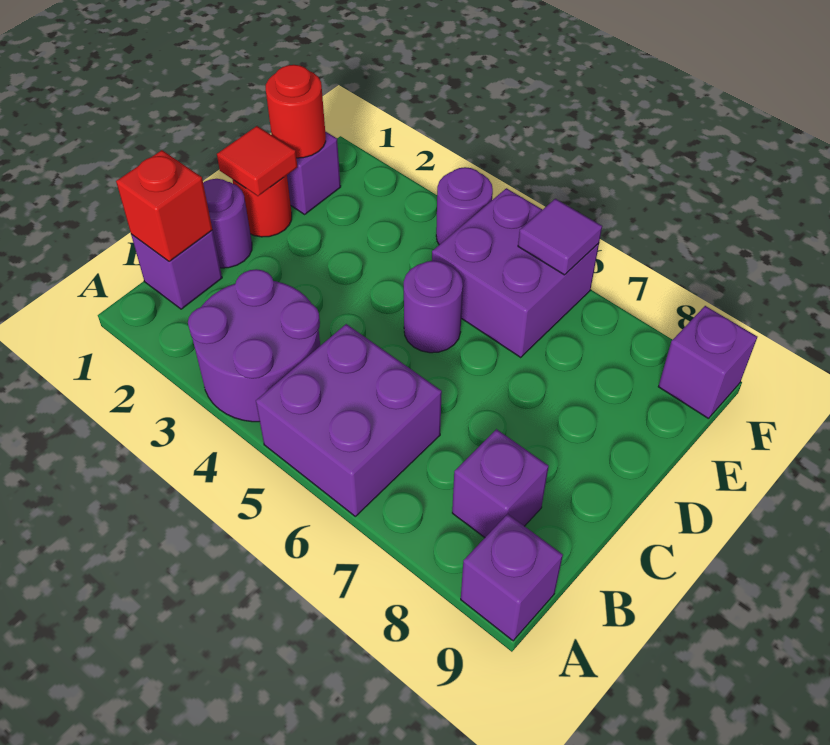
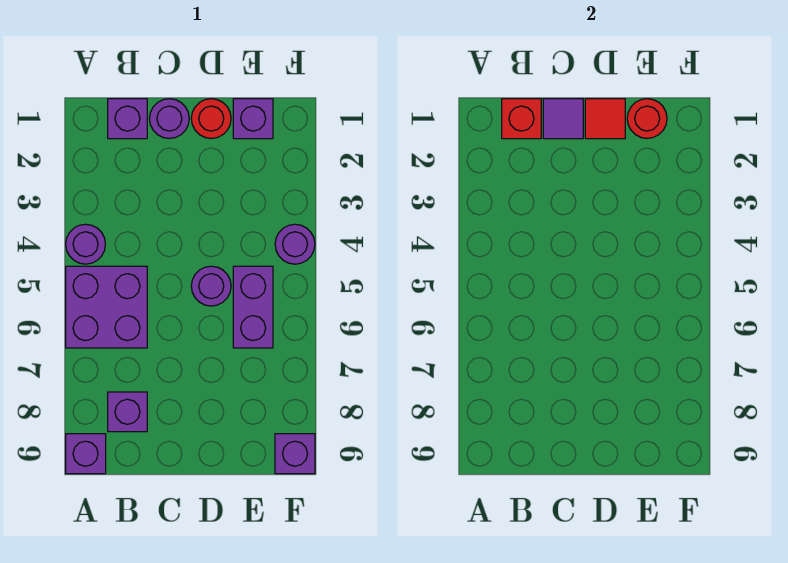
purple 2x2 round brick [188,269,320,422] -> purple 1x1 round brick [66,224,105,264]
purple 2x2 brick [432,188,599,357] -> purple 1x2 brick [233,266,273,348]
purple 1x1 tile [518,199,602,275] -> purple 1x1 tile moved to [543,99,583,139]

